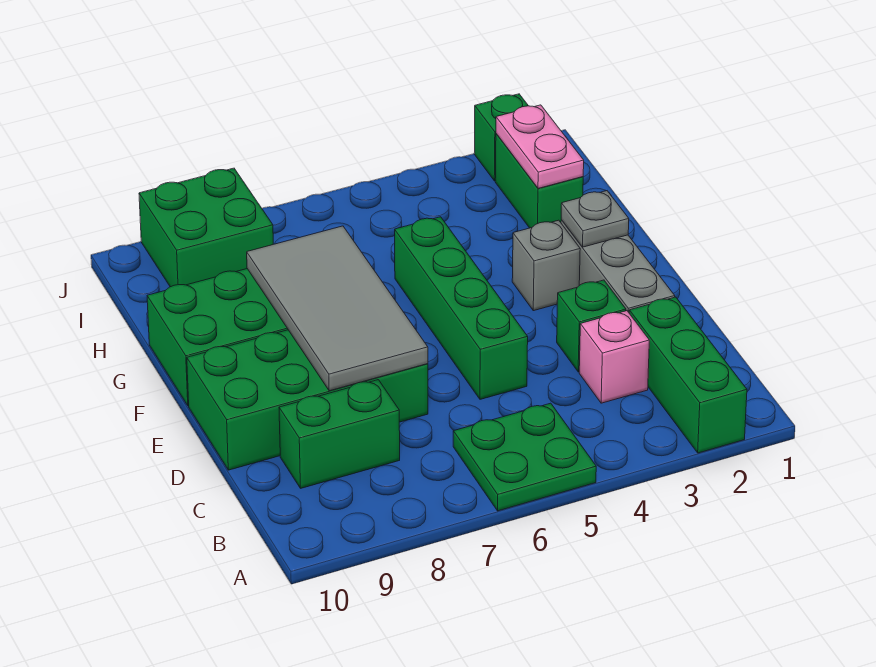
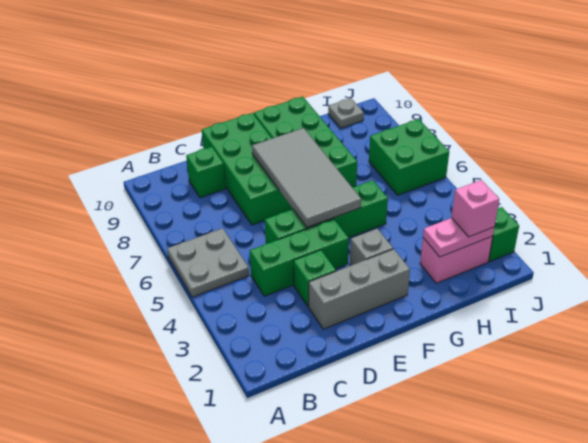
green 1x3 brick [629,297,747,453] -> green 1x3 brick moved to [250,219,349,296]
green 2x2 plate [453,403,596,511] -> grey 2x2 plate [167,228,249,297]
pink 1x1 brick [579,311,649,403] -> pink 1x1 brick moved to [451,180,499,237]
green 1x2 brick [279,380,400,488] -> green 1x1 brick [186,147,225,198]
grey 2x4 tile [247,226,428,391] -> grey 2x4 tile turned to [252,128,361,227]
grey 1x1 plate [561,191,629,247] -> grey 1x1 plate moved to [328,98,364,128]
green 1x2 brick [495,134,583,228] -> pink 1x2 brick [420,236,493,283]
green 2x2 brick [139,168,273,287] -> green 2x2 brick moved to [369,119,449,195]

